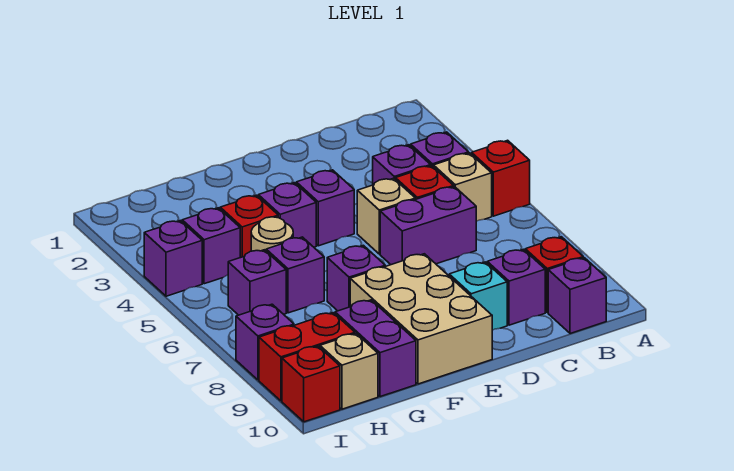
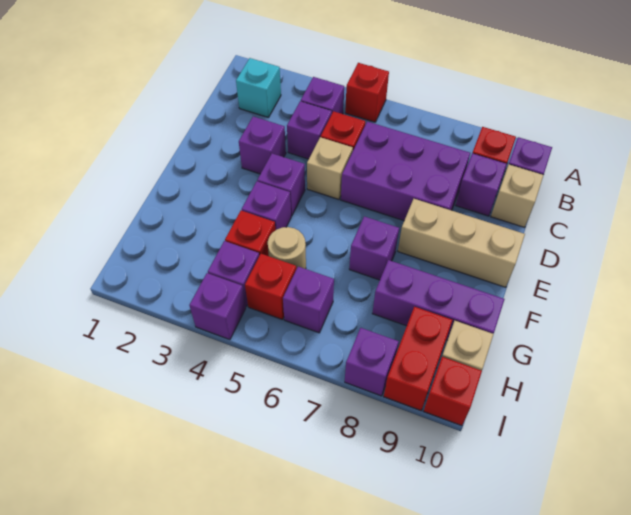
tan 1x1 brick [434,153,492,221] -> tan 1x1 brick moved to [491,164,543,228]
purple 1x2 brick [380,187,476,265] -> purple 2x3 brick [341,122,470,221]
cyan 1x1 brick [449,262,507,330] -> cyan 1x1 brick moved to [236,58,281,118]
tan 2x3 brick [350,254,492,384] -> tan 1x3 brick [398,199,525,287]
purple 1x1 brick [266,237,324,313] -> purple 1x1 brick moved to [239,117,286,174]
purple 1x2 brick [335,300,416,397] -> purple 1x3 brick [372,260,505,340]
none -> red 1x1 brick [245,254,296,320]

